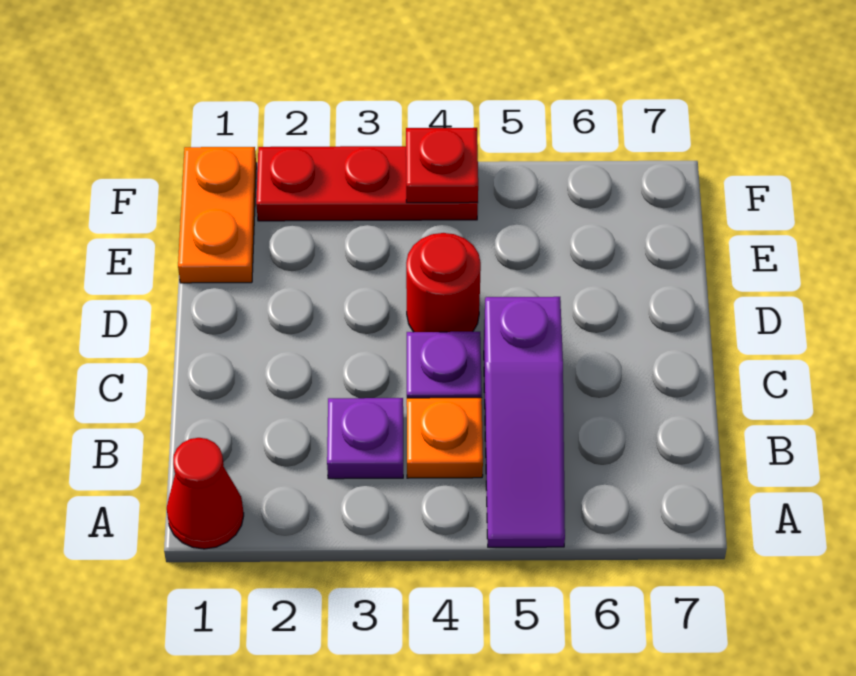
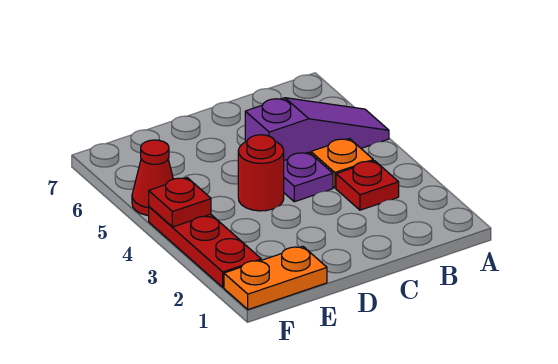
red 1x1 cone [167,438,244,549] -> red 1x1 cone moved to [132,140,173,216]
purple 1x1 plate [327,398,403,479] -> red 1x1 plate [336,161,399,210]

